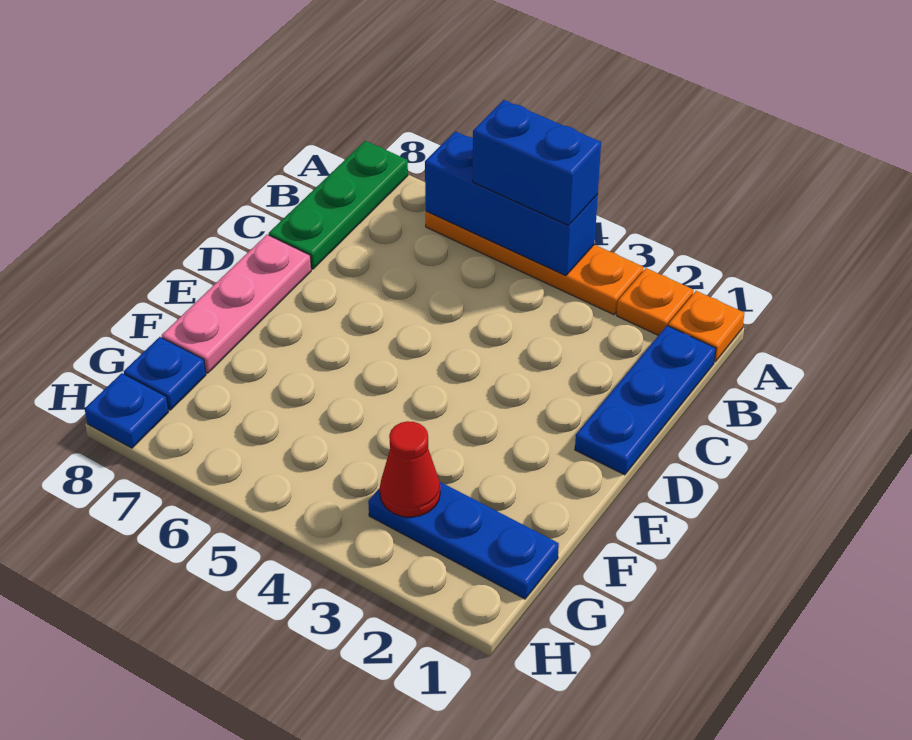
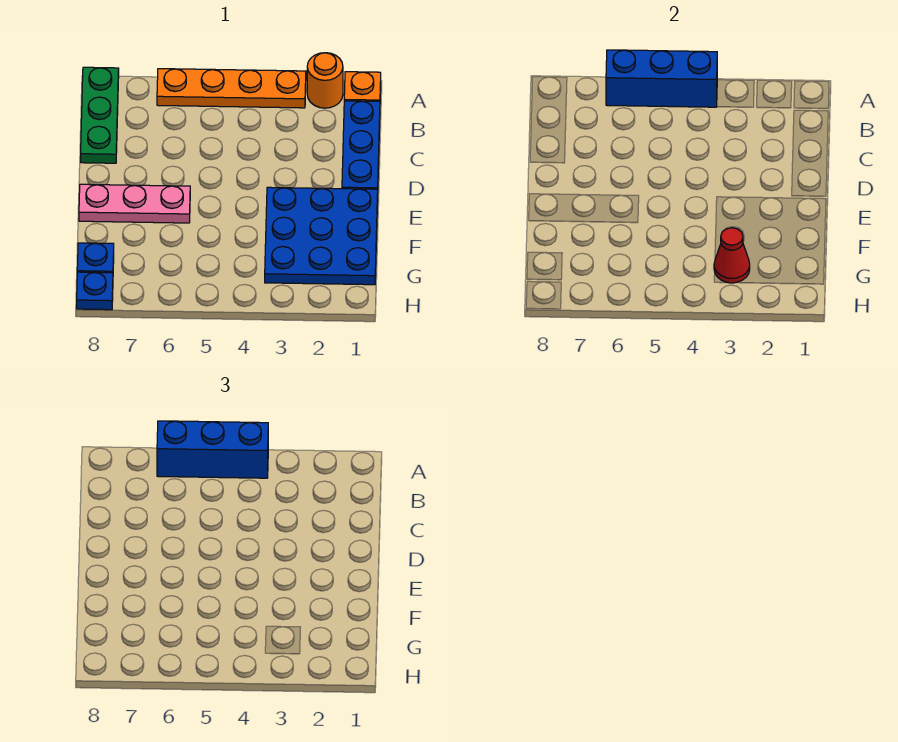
orange 1x1 plate [617,268,693,335] -> orange 1x1 round brick [307,53,343,108]
blue 1x2 brick [473,100,601,226] -> blue 1x3 brick [157,421,268,478]
pink 1x3 plate [162,235,311,373] -> pink 1x3 plate turned to [79,184,190,223]
blue 1x3 plate [368,481,559,599] -> blue 3x3 plate [265,187,378,285]

